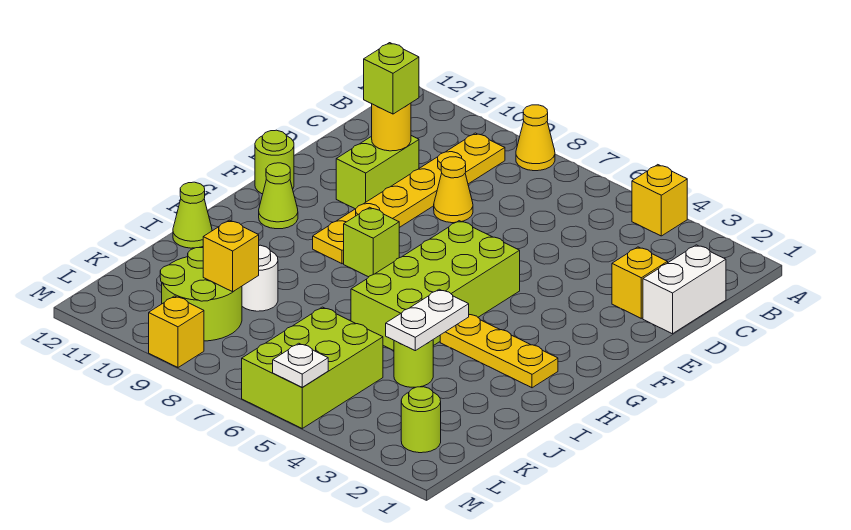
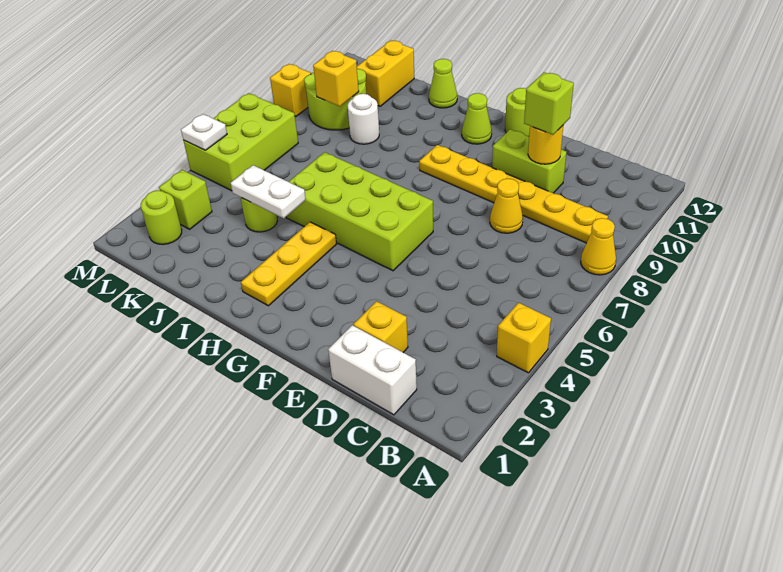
lime 1x1 brick [344,207,399,277] -> lime 1x1 brick moved to [159,170,212,229]
lime 2x3 brick [242,307,383,428] -> lime 2x3 brick turned to [183,93,298,191]
none -> yellow 1x2 brick [357,41,414,106]

